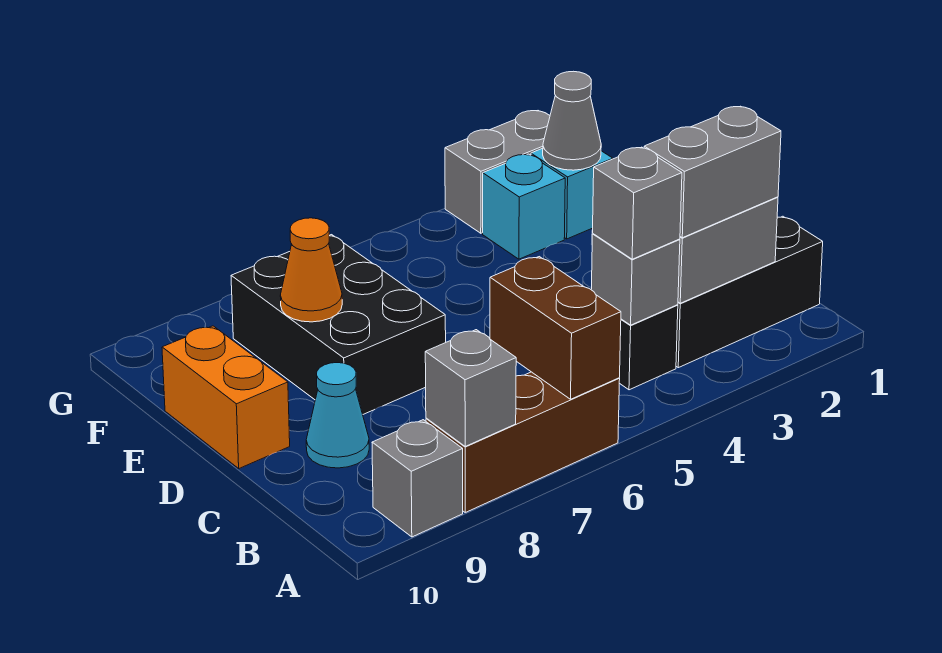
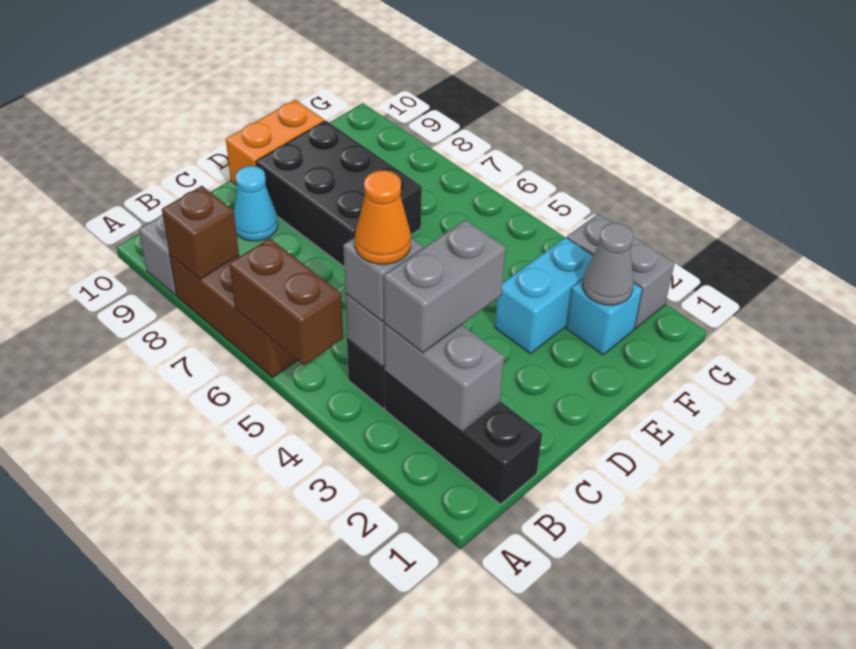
brown 1x2 brick [490,257,621,399] -> brown 1x2 brick turned to [229,238,343,365]
grey 1x1 brick [425,330,516,446] -> brown 1x1 brick [162,186,239,279]
grey 1x2 brick [644,106,781,238] -> grey 1x2 brick turned to [384,220,506,353]
black 2x3 brick [231,235,446,414] -> black 2x3 brick turned to [256,120,422,266]
orange 1x1 cone [280,218,342,322] -> orange 1x1 cone moved to [355,170,411,264]
cyan 1x1 brick [483,154,565,259] -> cyan 1x2 brick [495,237,593,354]

